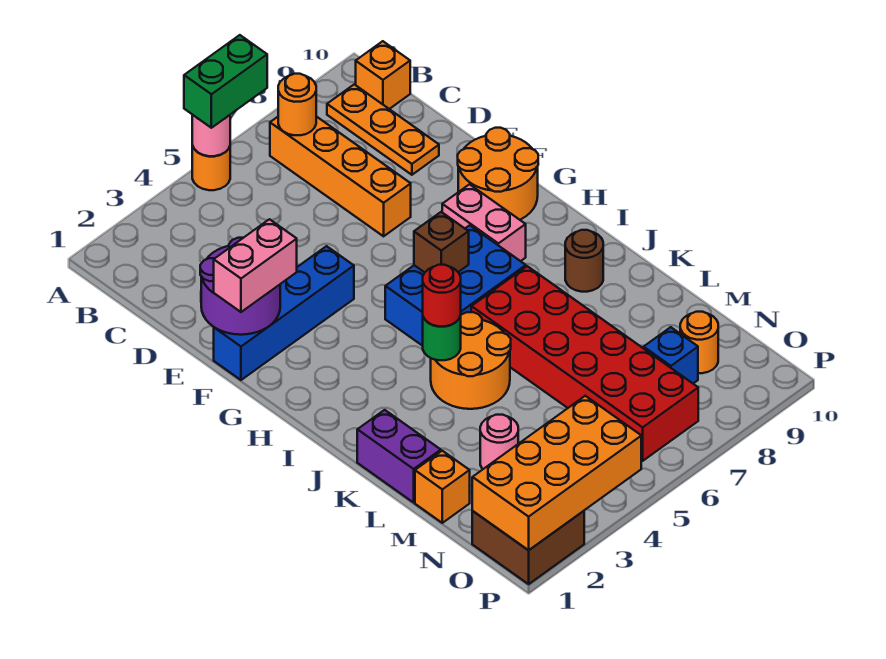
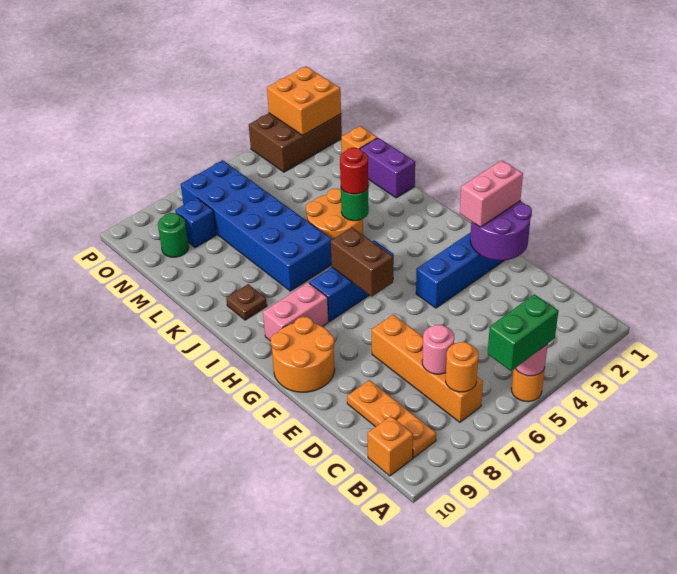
pink 1x2 brick [442,184,526,261] -> pink 1x2 brick turned to [263,283,329,341]
blue 2x3 brick [385,225,526,346] -> blue 1x3 brick [309,240,394,321]
brown 1x1 brick [414,212,469,272] -> brown 1x2 brick [331,228,393,297]
red 2x6 brick [471,266,698,461] -> blue 2x6 brick [181,160,332,291]
brown 1x1 round brick [565,230,603,292] -> brown 1x1 plate [226,284,267,320]
pink 1x1 round brick [480,415,518,469] -> pink 1x1 round brick moved to [422,325,454,374]
orange 1x1 round brick [680,312,718,373] -> green 1x1 round brick [158,213,189,257]
brown 2x2 brick [472,511,584,584] -> brown 2x3 brick [249,113,342,172]
orange 2x4 brick [472,396,641,550] -> orange 2x2 brick [267,66,341,135]

